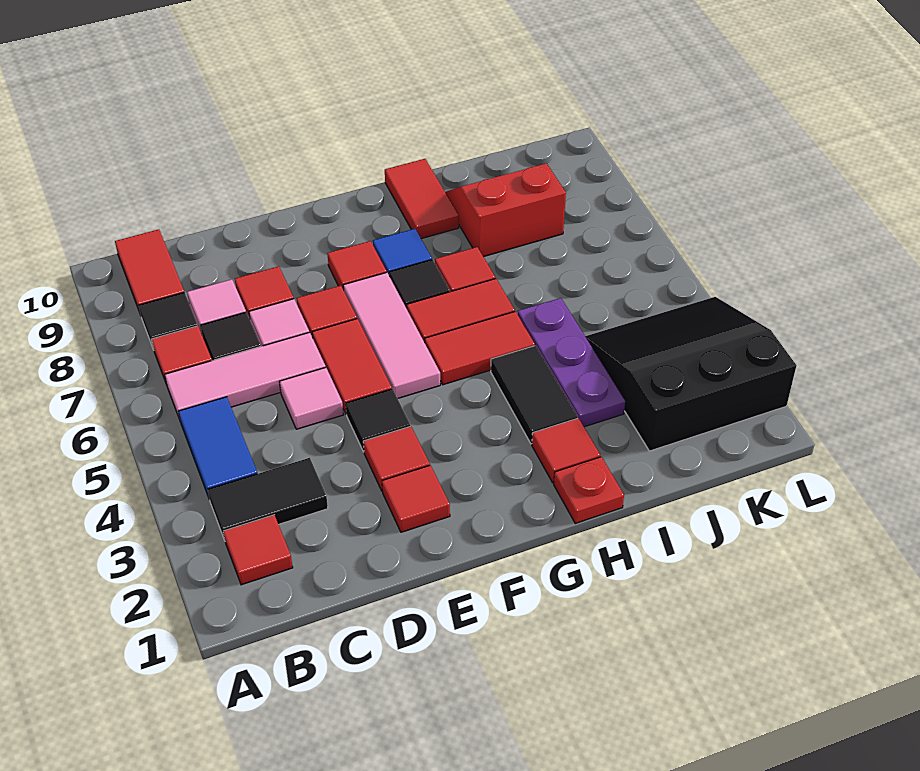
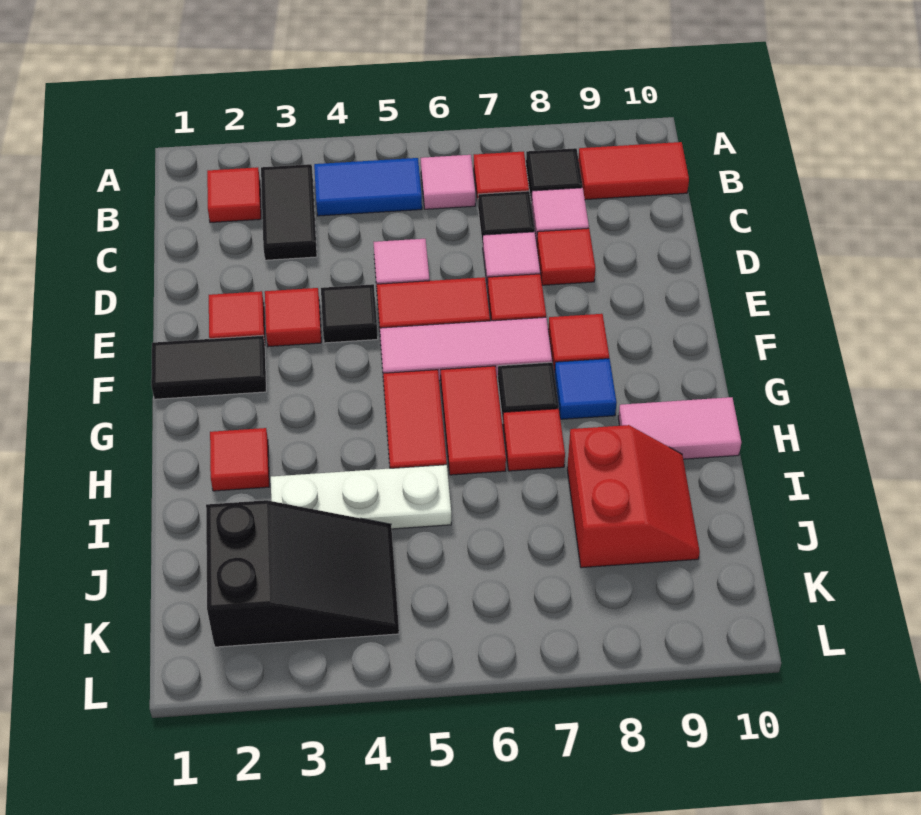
pink 1x3 tile [165,332,326,420] -> pink 1x1 tile [421,155,475,209]
red 1x1 plate [554,457,624,523] -> none
black 1x2 tile [491,346,578,444] -> black 1x2 tile moved to [151,335,266,399]
red 1x2 tile [385,159,459,239] -> pink 1x2 tile [618,397,741,459]
purple 1x3 plate [518,298,625,427] -> white 1x3 plate [271,465,451,529]
black 3x3 slope [585,297,797,451] -> black 2x3 slope [206,500,399,647]

